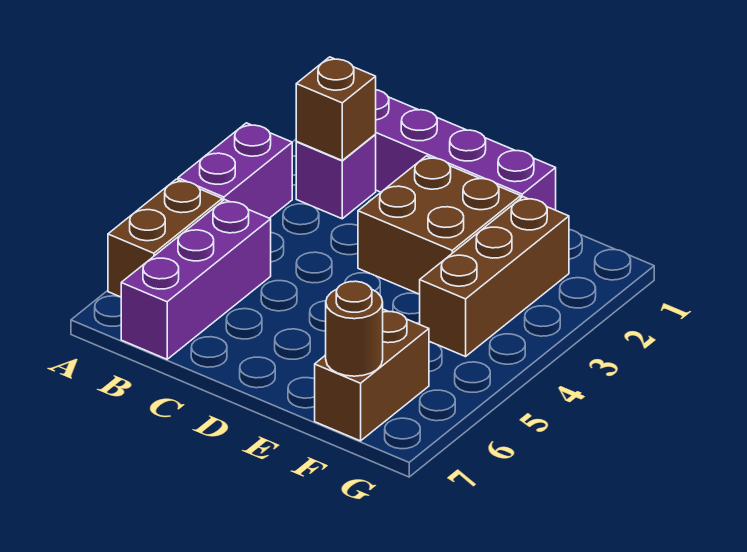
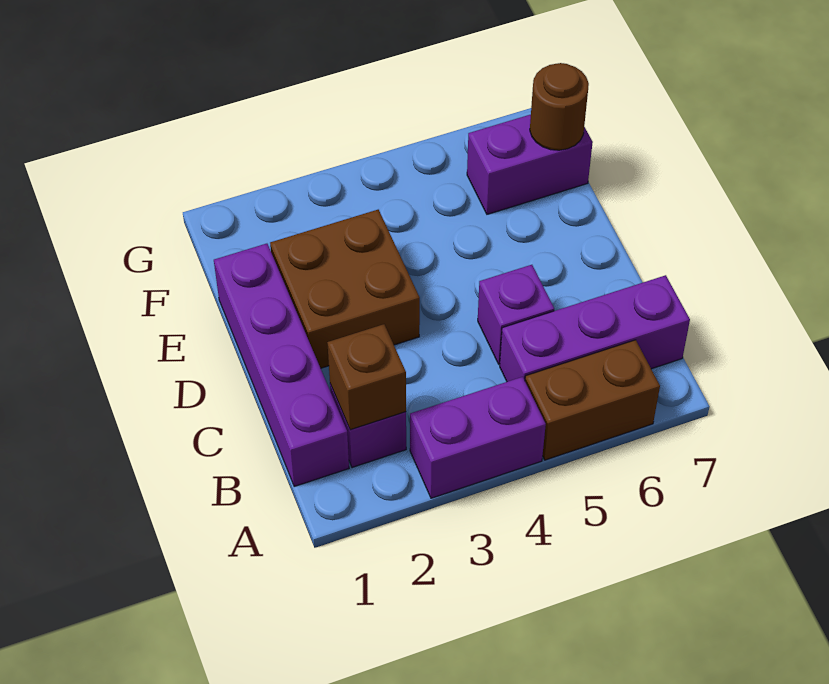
none -> purple 1x1 brick [478,265,554,364]
brown 1x3 brick [420,197,569,357] -> none
brown 1x2 brick [315,309,429,441] -> purple 1x2 brick [467,114,593,214]

